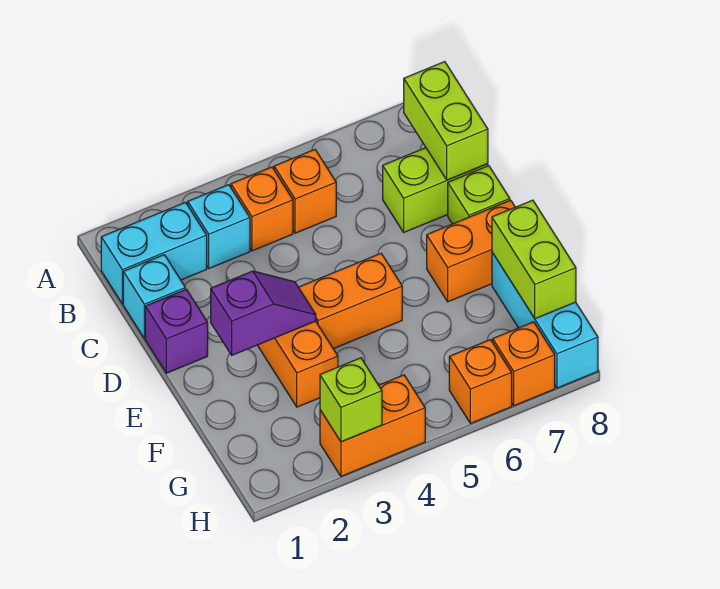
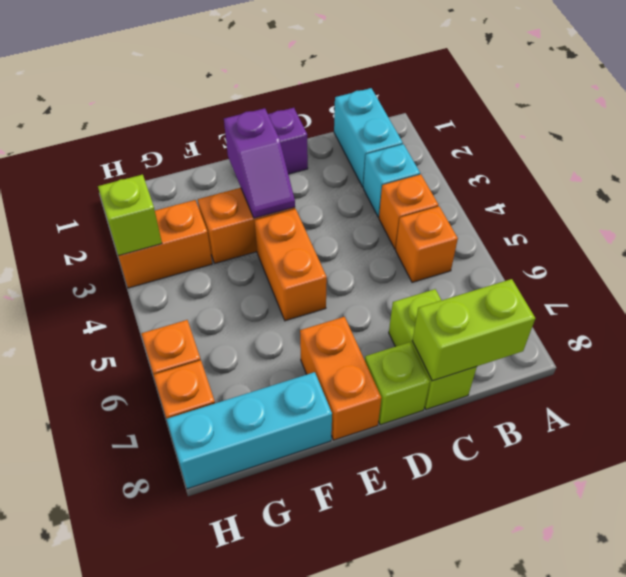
cyan 1x1 brick [123,255,185,339] -> none
lime 1x2 brick [492,200,576,319] -> none
orange 1x2 brick [320,375,425,476] -> orange 1x2 brick turned to [118,200,212,288]

